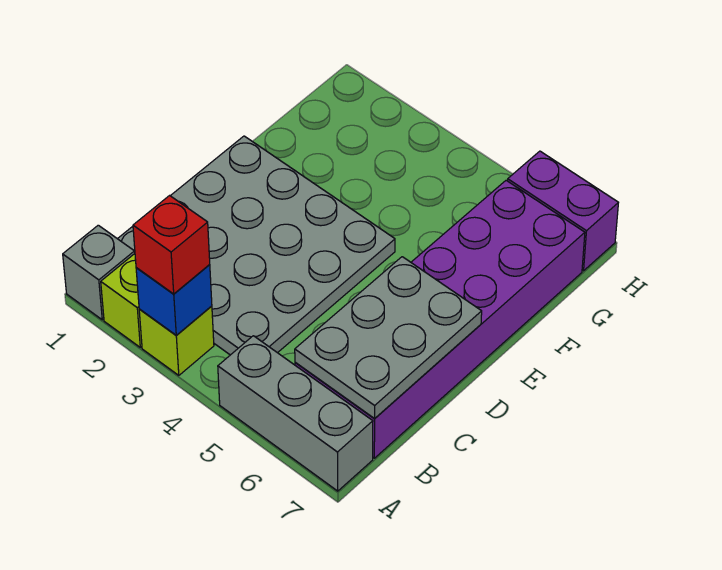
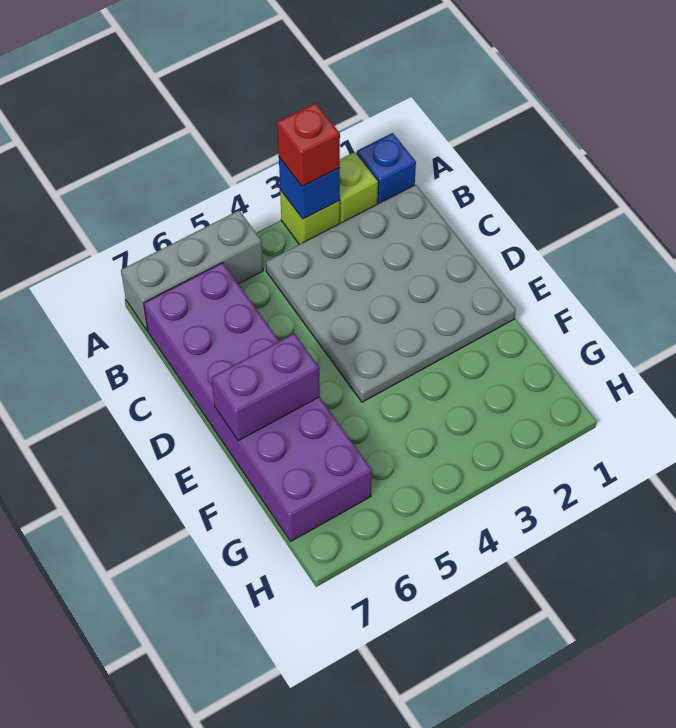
grey 1x1 brick [63,225,135,320] -> blue 1x1 brick [357,133,416,204]
grey 2x3 plate [295,257,482,418] -> none
purple 1x2 brick [508,151,618,271] -> purple 1x2 brick moved to [212,333,320,441]

